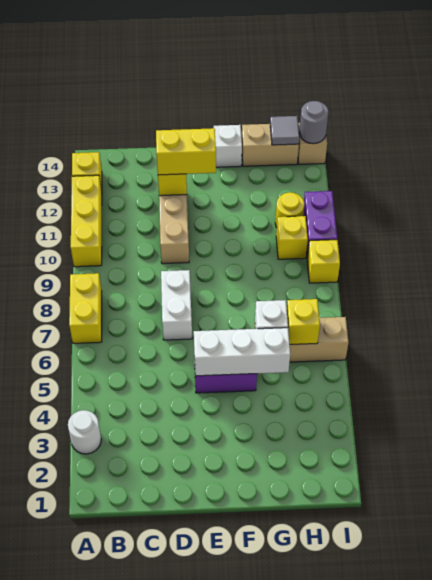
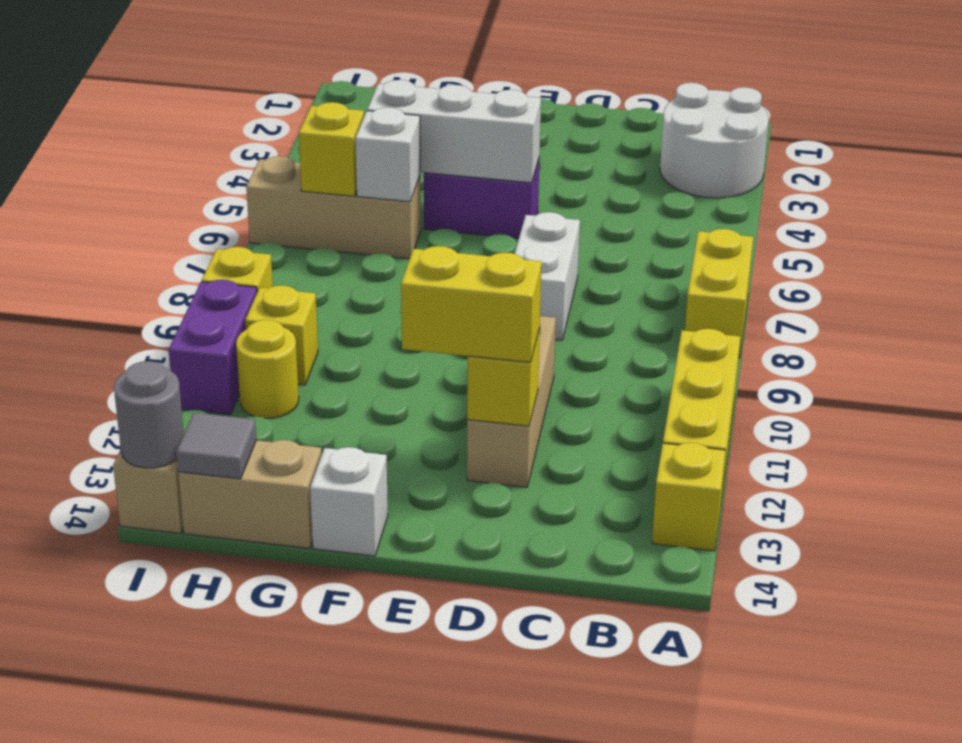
white 1x1 round brick [68,410,101,454] -> white 2x2 round brick [660,83,769,198]

